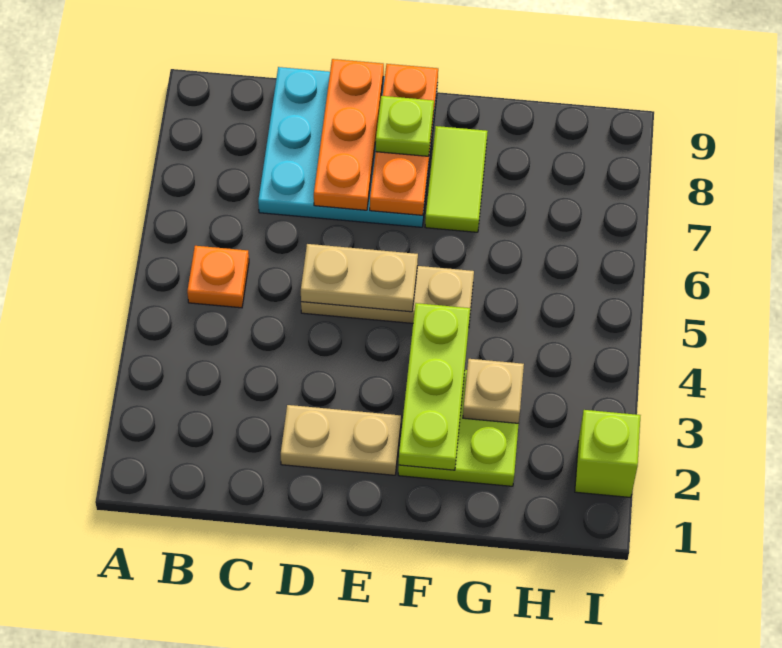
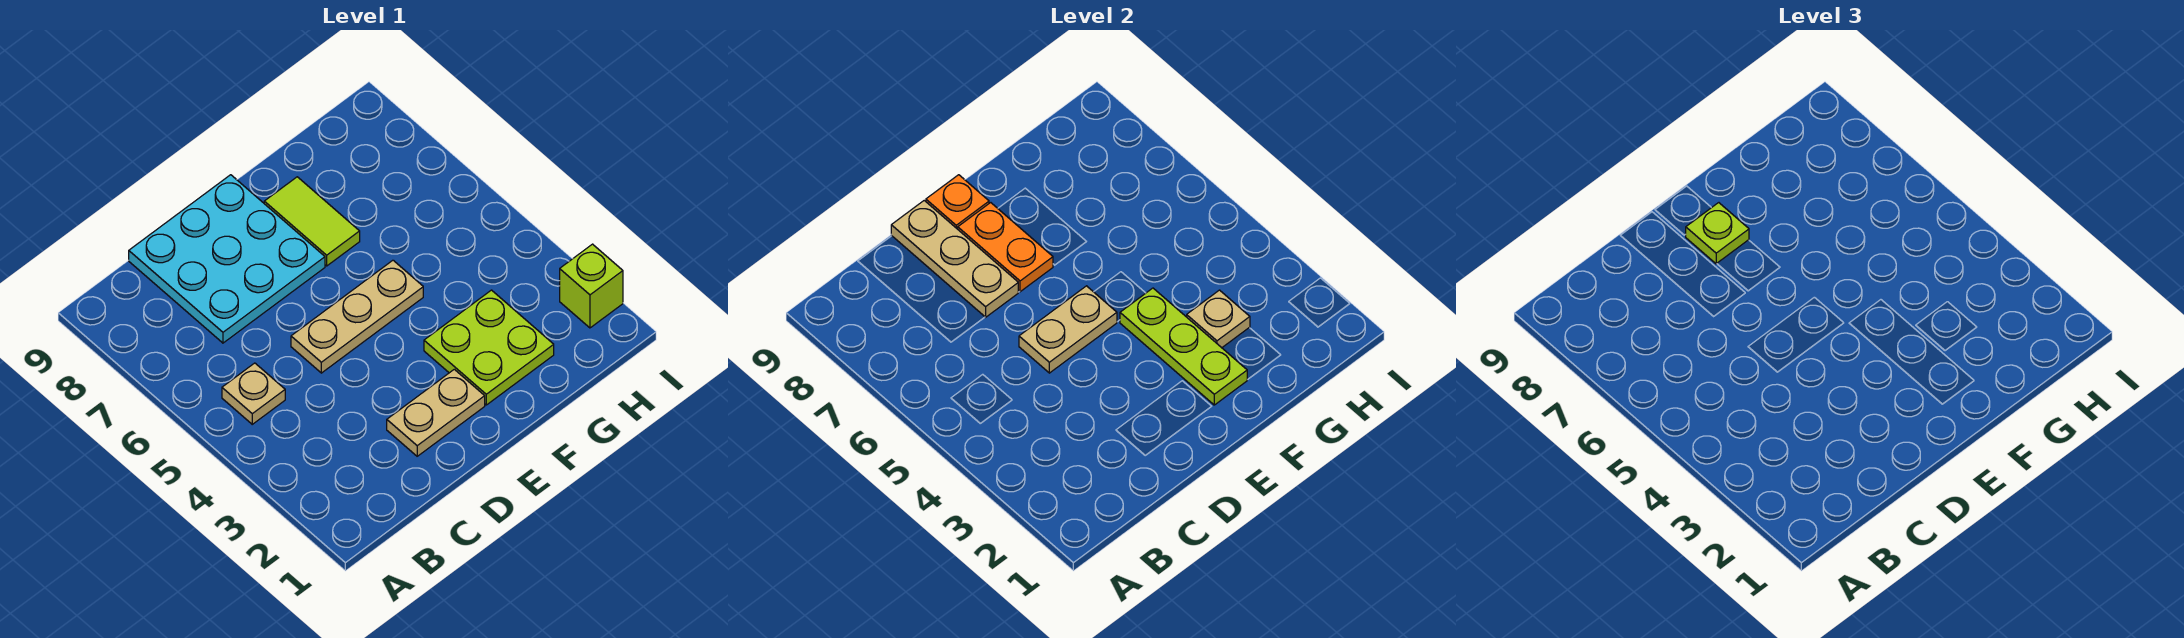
orange 1x1 plate [187,246,249,308] -> tan 1x1 plate [222,363,285,424]
orange 1x3 plate [314,59,384,210] -> tan 1x3 plate [891,201,1018,317]

